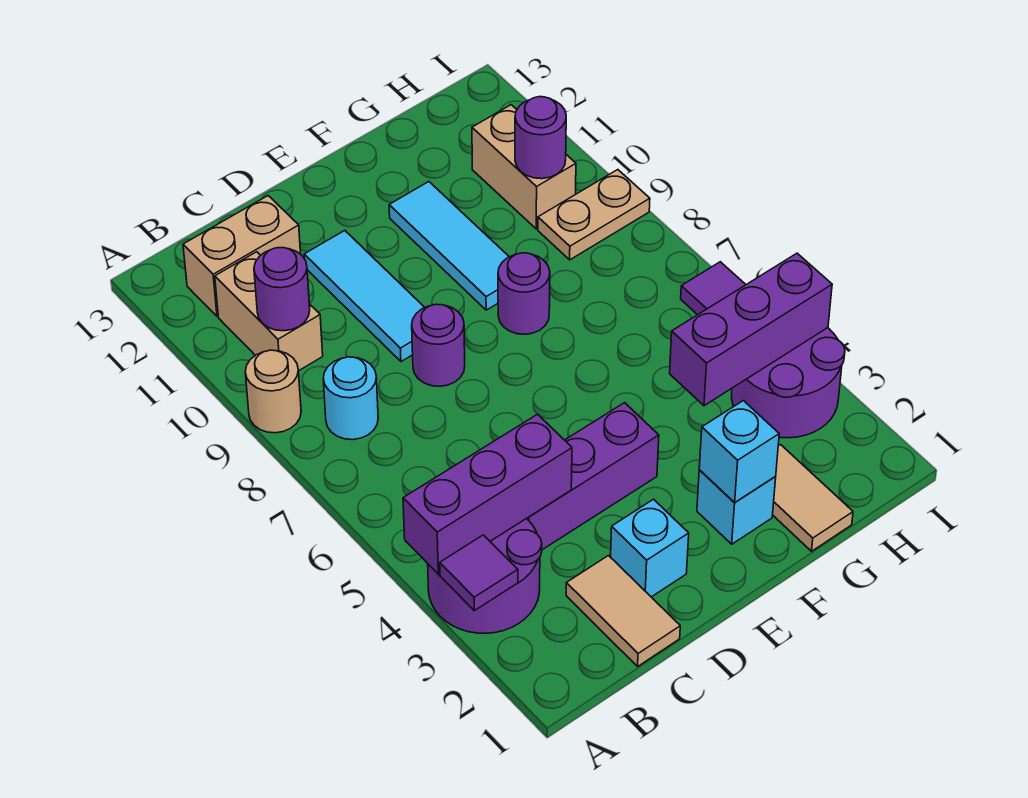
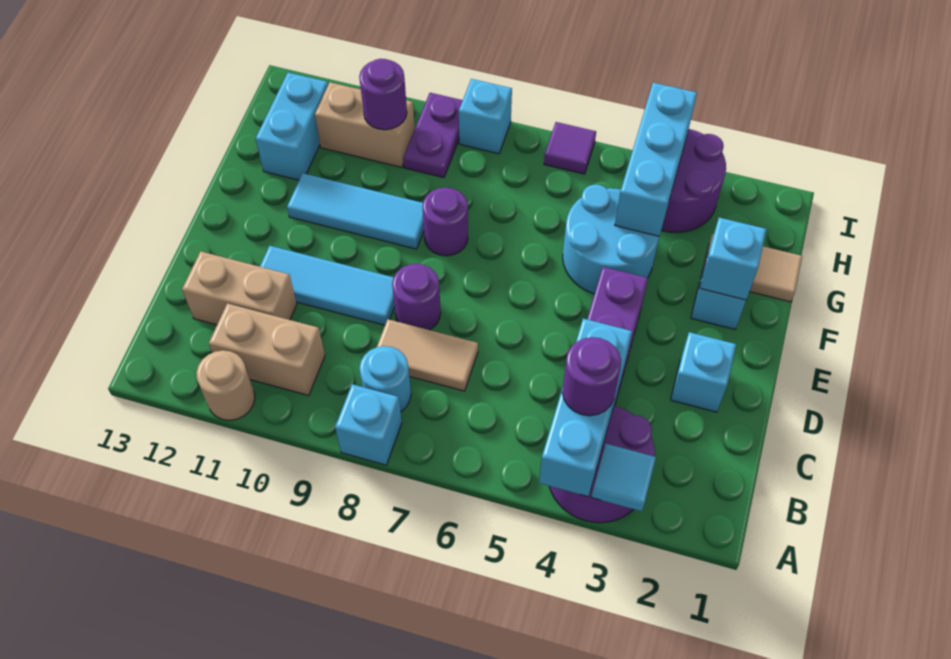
purple 1x1 tile [440,535,518,611] -> cyan 1x1 tile [591,444,656,511]
purple 1x3 brick [403,414,572,574] -> cyan 1x3 brick [539,319,632,497]
none -> cyan 1x1 brick [335,384,402,465]
tan 1x1 round brick [245,350,301,433] -> tan 1x1 round brick moved to [196,350,255,420]
purple 1x1 round brick [254,248,310,331] -> purple 1x1 round brick moved to [562,337,621,416]
tan 1x2 brick [183,196,301,316] -> tan 1x2 brick turned to [182,251,297,325]
tan 1x2 tile [566,556,680,666] -> tan 1x2 tile moved to [377,319,478,391]
none -> cyan 2x2 round brick [563,185,659,294]
purple 1x3 brick [670,253,832,406] -> cyan 1x3 brick [615,83,697,236]
none -> cyan 1x2 brick [256,73,328,180]
tan 1x2 plate [538,170,650,260] -> purple 1x2 plate [403,93,463,178]
none -> cyan 1x1 brick [459,79,512,154]

